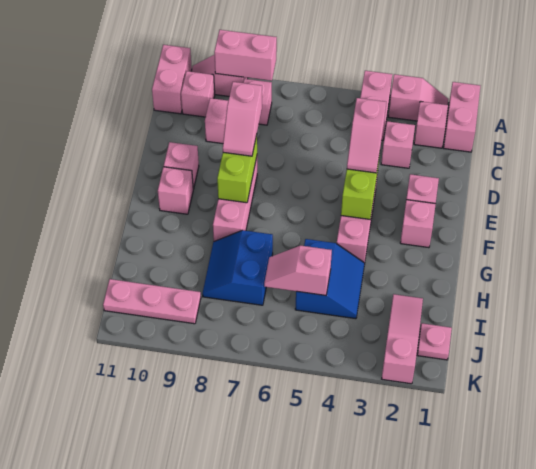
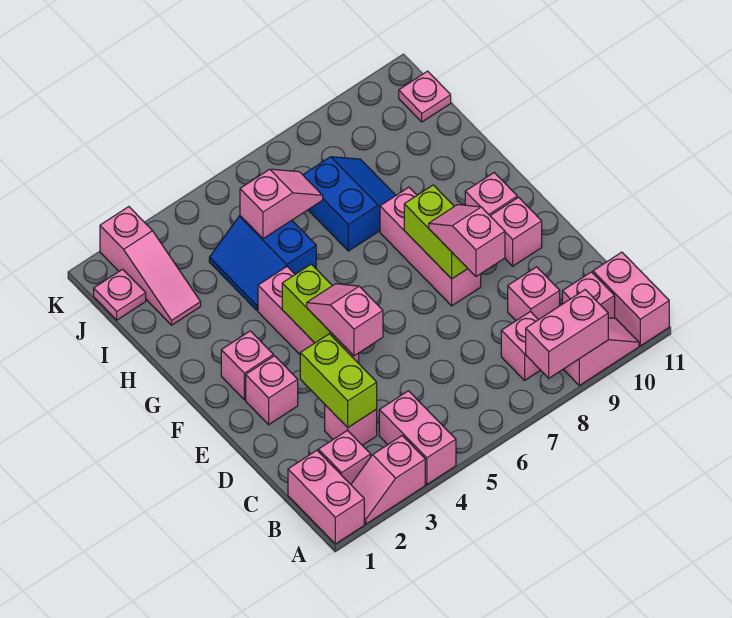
none -> lime 1x2 brick [300,334,377,428]
pink 1x3 plate [103,279,201,324] -> pink 1x1 plate [399,71,451,122]

